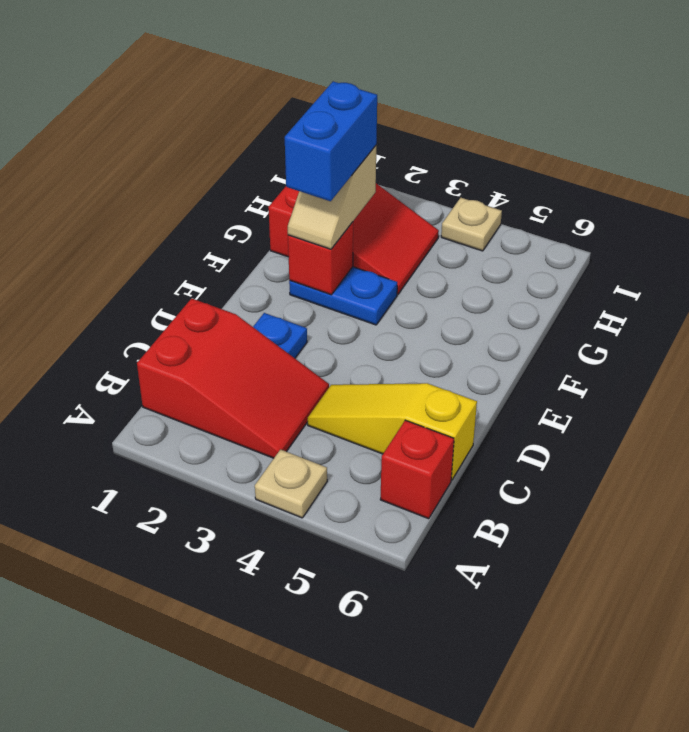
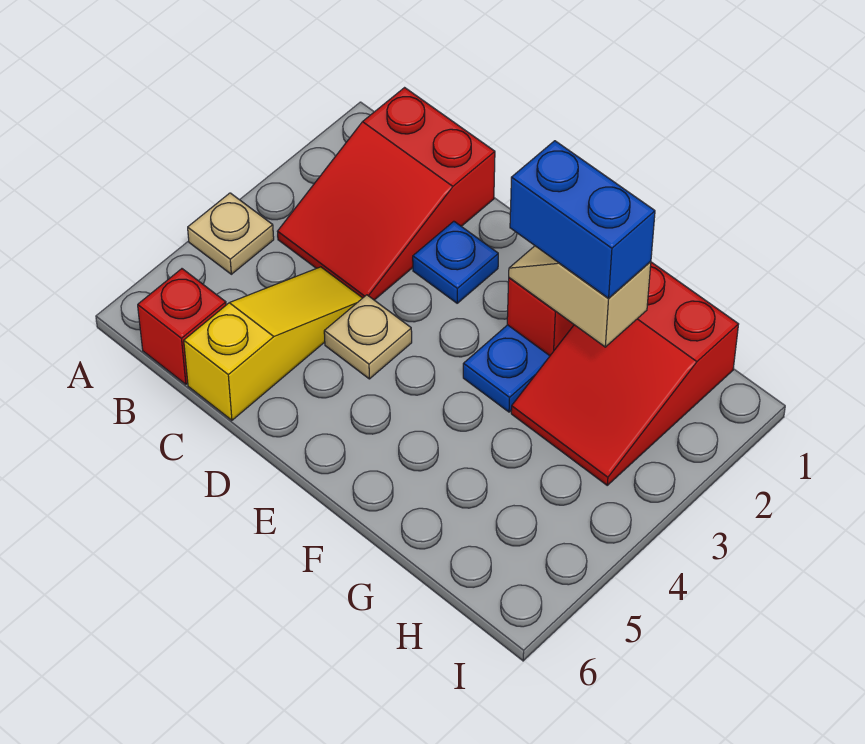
tan 1x1 plate [441,198,502,251] -> tan 1x1 plate moved to [324,295,412,379]

